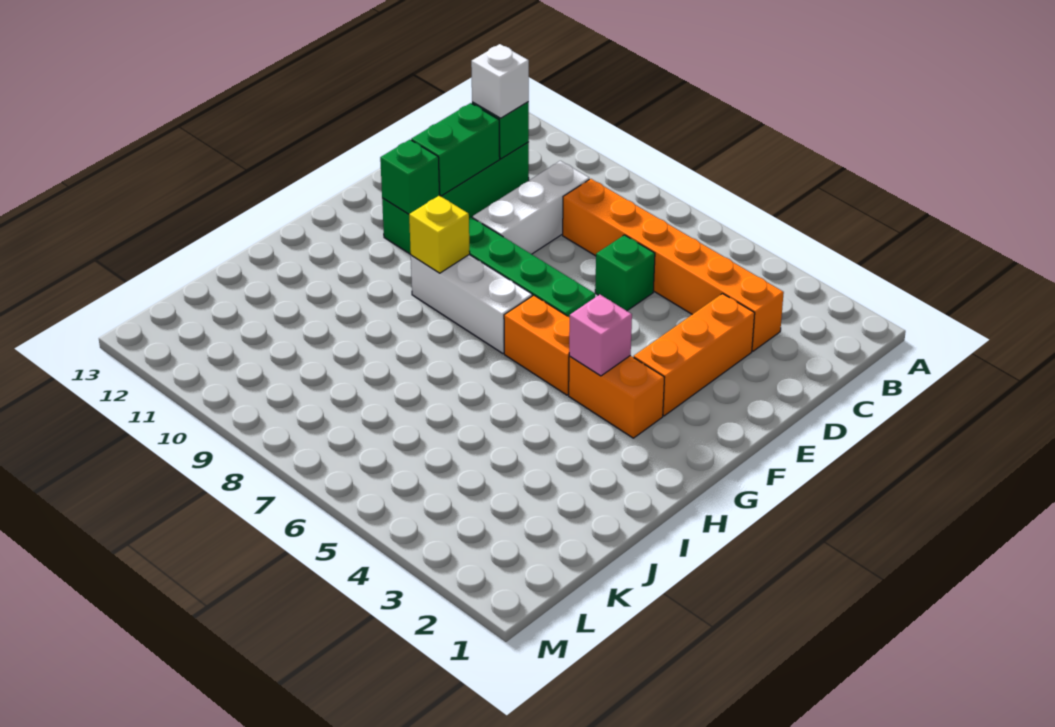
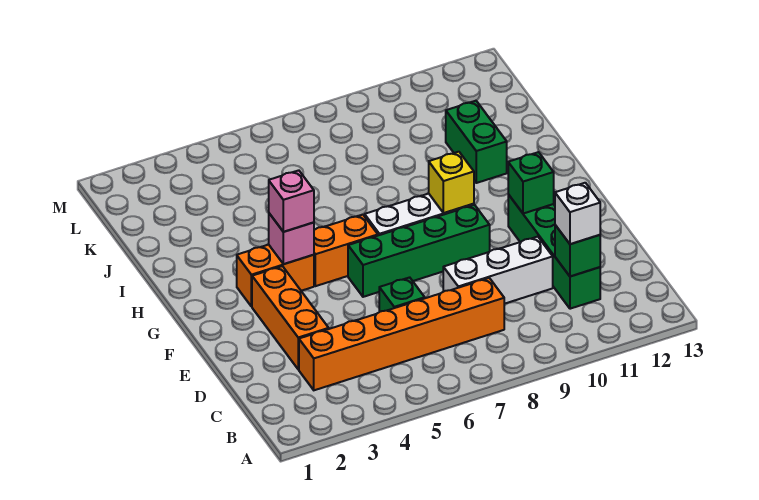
white 1x3 brick [473,161,589,254] -> white 1x3 brick turned to [443,237,553,304]
green 1x2 brick [411,103,500,196] -> green 1x2 brick moved to [446,101,507,183]
none -> pink 1x1 brick [269,170,314,232]

